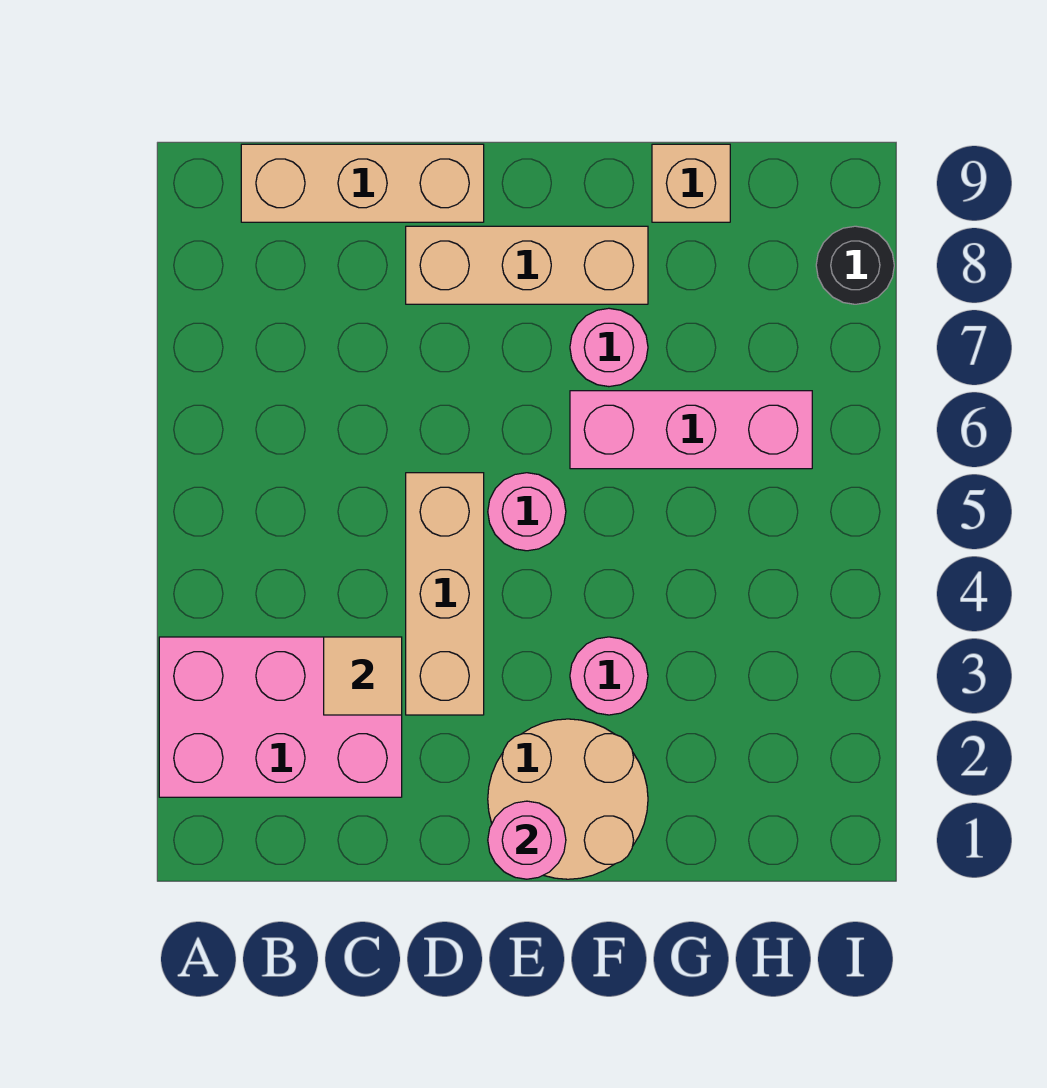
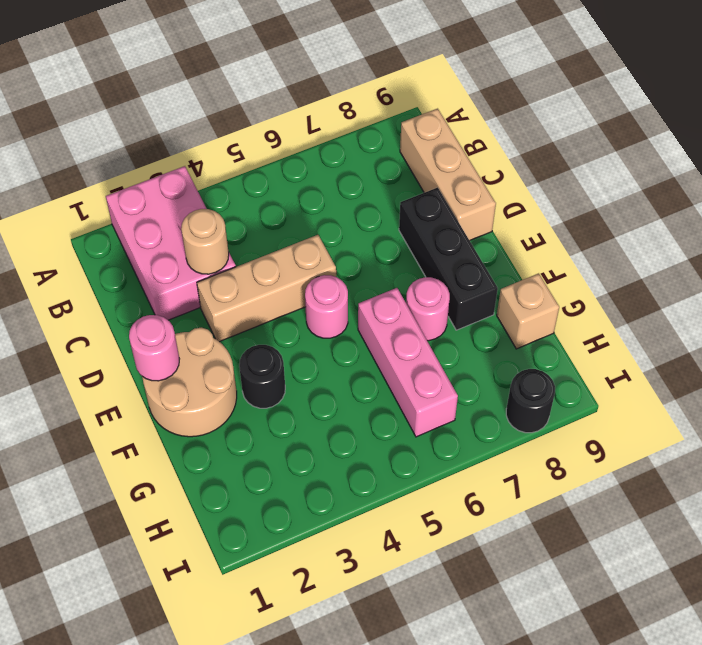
tan 1x1 tile [324,637,402,715] -> tan 1x1 round brick [181,209,229,274]
tan 1x3 brick [406,226,648,304] -> black 1x3 brick [399,187,498,330]
pink 1x1 round brick [570,637,648,715] -> black 1x1 round brick [239,345,285,408]

